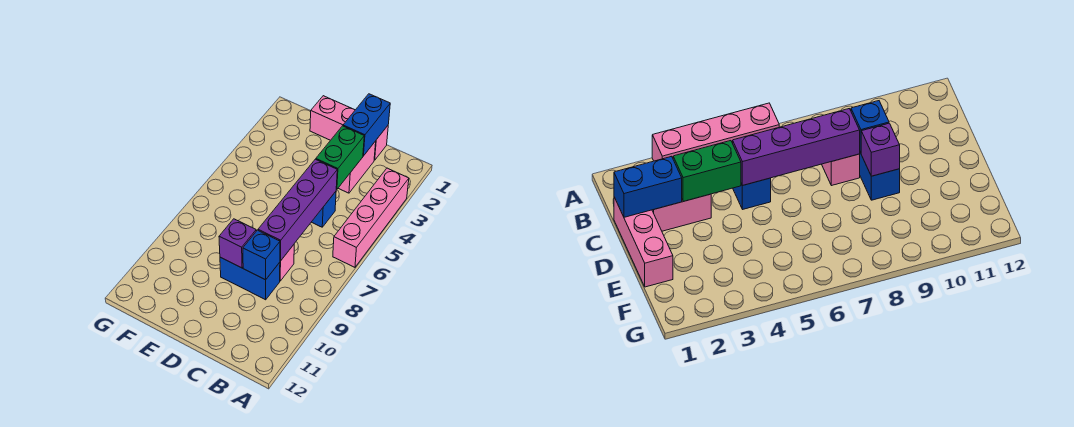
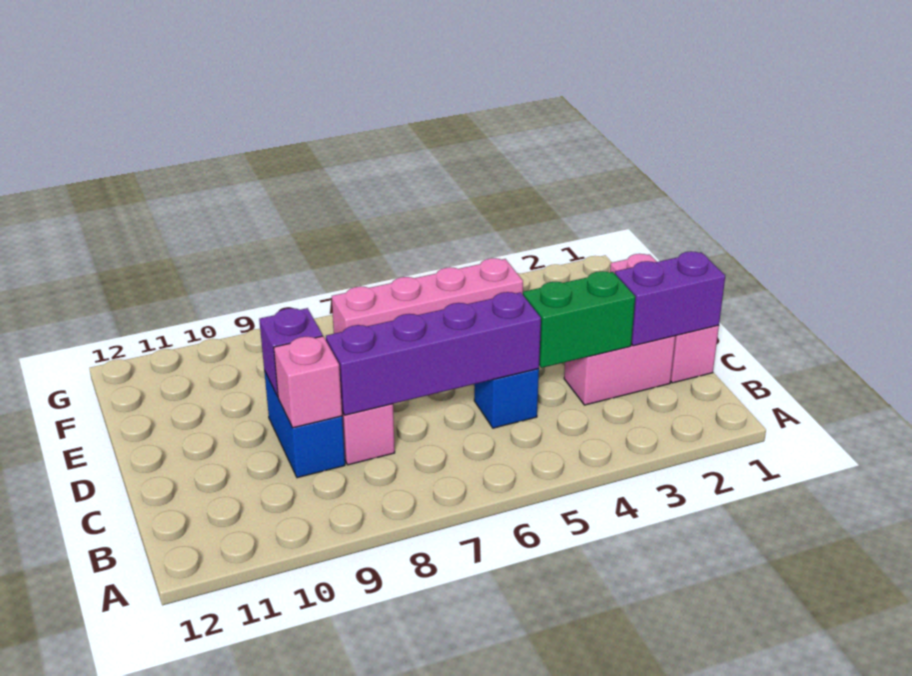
pink 1x4 brick [333,168,409,267] -> pink 1x4 brick moved to [332,258,523,334]
blue 1x2 brick [343,94,390,156] -> purple 1x2 brick [615,251,725,346]
blue 1x1 brick [243,230,280,280] -> pink 1x1 brick [274,336,342,428]

